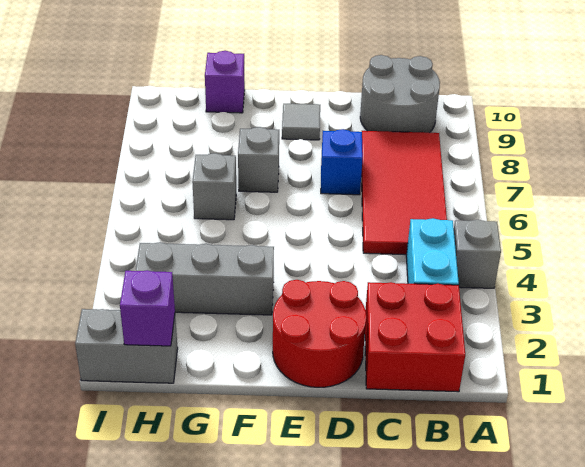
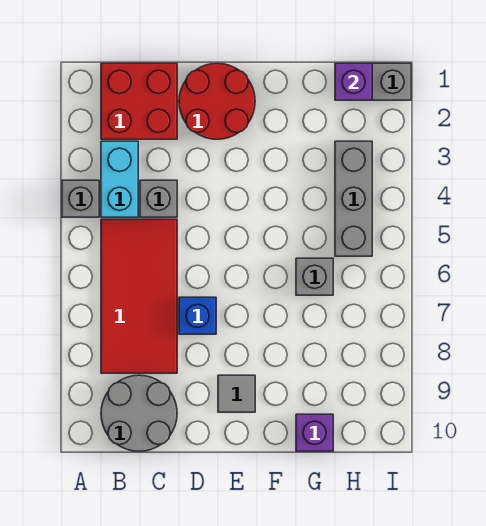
grey 1x3 brick [136,242,274,315] -> grey 1x3 brick turned to [335,141,372,256]
grey 1x1 brick [238,127,279,192] -> grey 1x1 brick moved to [140,180,177,217]

